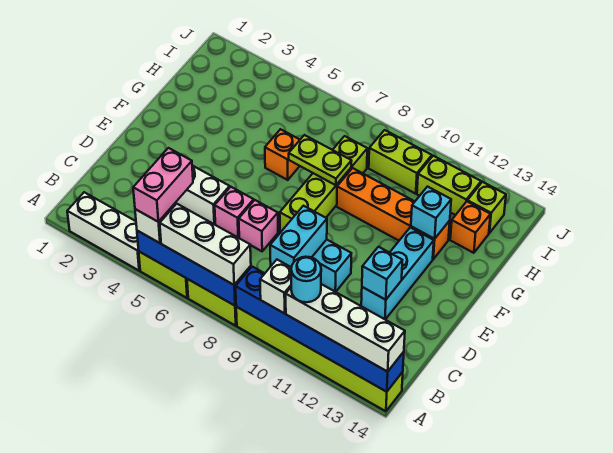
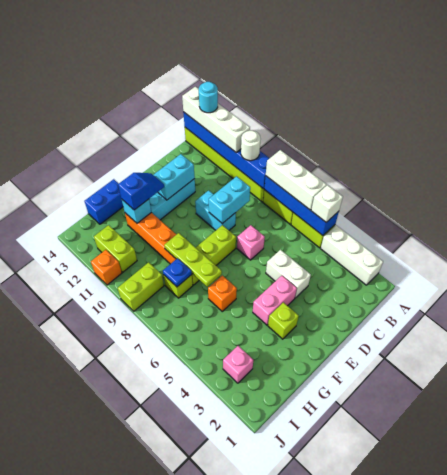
pink 1x2 brick [133,148,193,222] -> pink 1x2 brick moved to [253,276,297,325]
white 1x1 brick [260,260,292,313] -> white 1x1 round brick [241,131,261,161]
cyan 1x1 round brick [291,257,321,302] -> cyan 1x1 round brick moved to [199,82,218,113]
pink 1x1 brick [215,187,254,238] -> pink 1x1 brick moved to [223,346,253,383]
cyan 1x1 brick [362,247,402,300] -> cyan 1x2 brick [154,154,195,200]
none -> blue 1x2 slope [118,173,164,210]
lime 1x2 plate [289,135,351,185] -> lime 1x3 plate [164,233,222,287]
none -> blue 1x2 brick [84,179,123,224]
none -> blue 1x1 plate [163,258,192,287]
orange 1x1 brick [450,202,490,253] -> orange 1x1 brick moved to [91,250,122,285]
lime 1x2 brick [369,130,432,194] -> lime 1x2 brick turned to [118,262,164,311]
lime 1x1 brick [467,182,506,233] -> lime 1x1 brick moved to [268,302,299,339]

